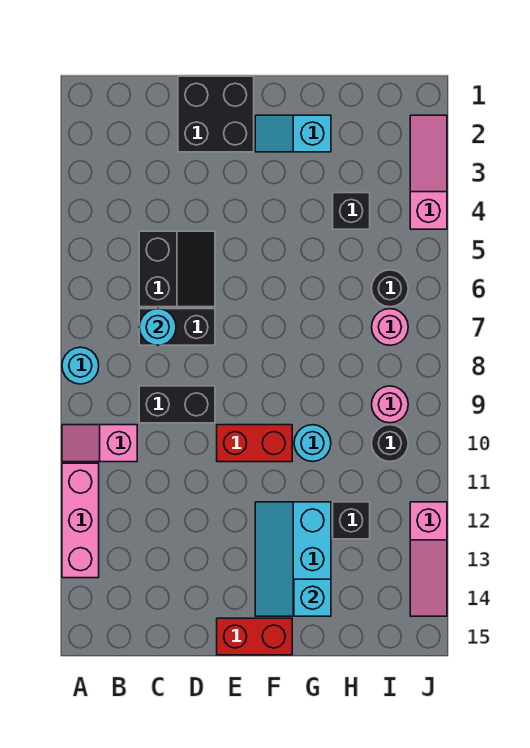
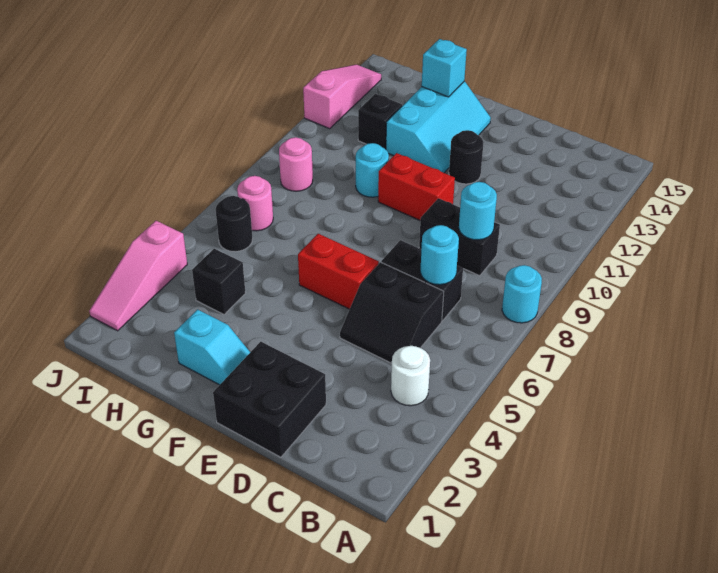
pink 1x2 slope [62,425,137,462] -> none
pink 1x3 brick [62,463,99,578] -> none
none -> white 1x1 round brick [391,346,430,406]
black 2x2 slope [139,231,215,307] -> black 2x2 slope turned to [340,262,444,363]
none -> cyan 1x1 round brick [459,182,497,240]
red 1x2 brick [217,618,292,655] -> red 1x2 brick moved to [298,234,379,309]
black 1x1 round brick [372,425,408,461] -> black 1x1 round brick moved to [449,130,484,184]

